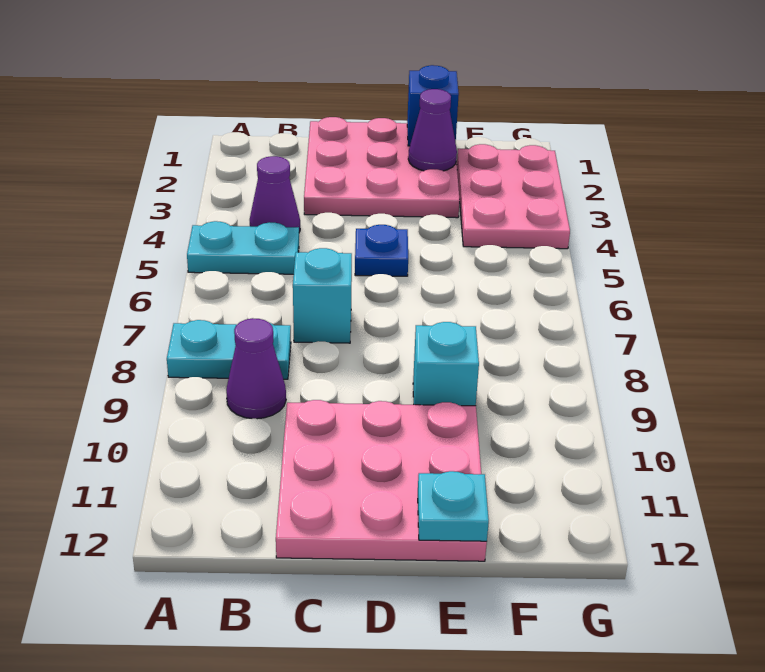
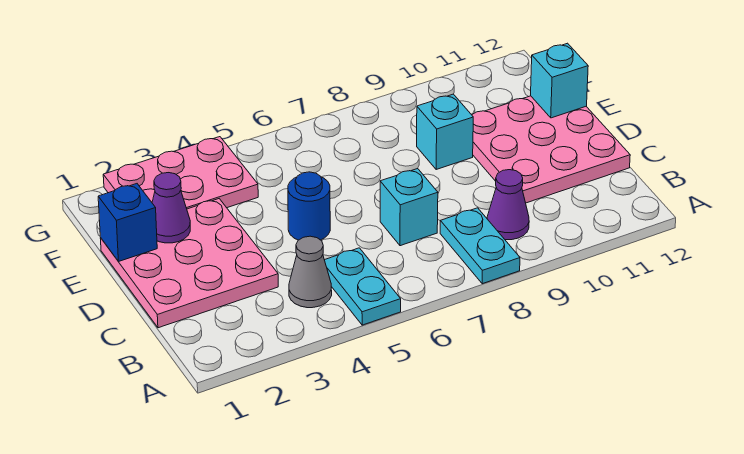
purple 1x1 cone [250,156,300,232] -> grey 1x1 cone [289,236,332,308]
blue 1x1 plate [355,225,408,276] -> blue 1x1 round brick [288,172,330,240]
cyan 1x1 plate [418,471,489,541] -> cyan 1x1 brick [531,43,588,118]

